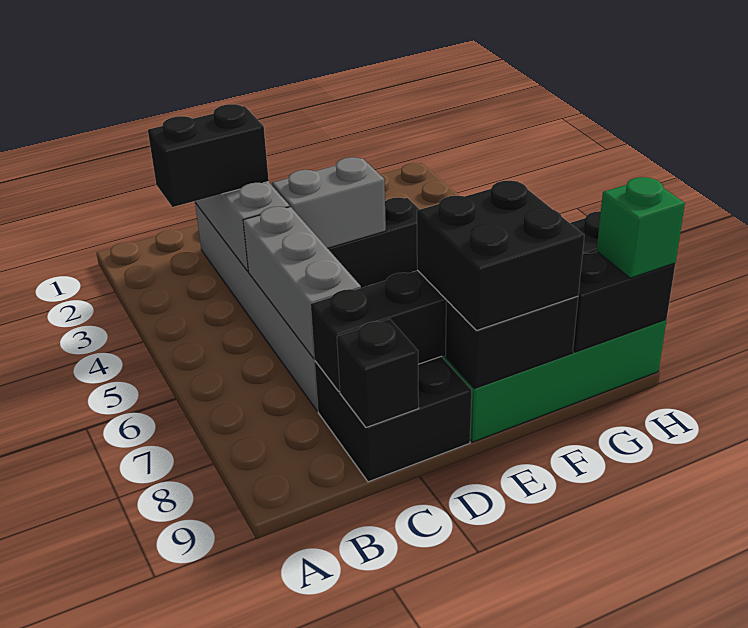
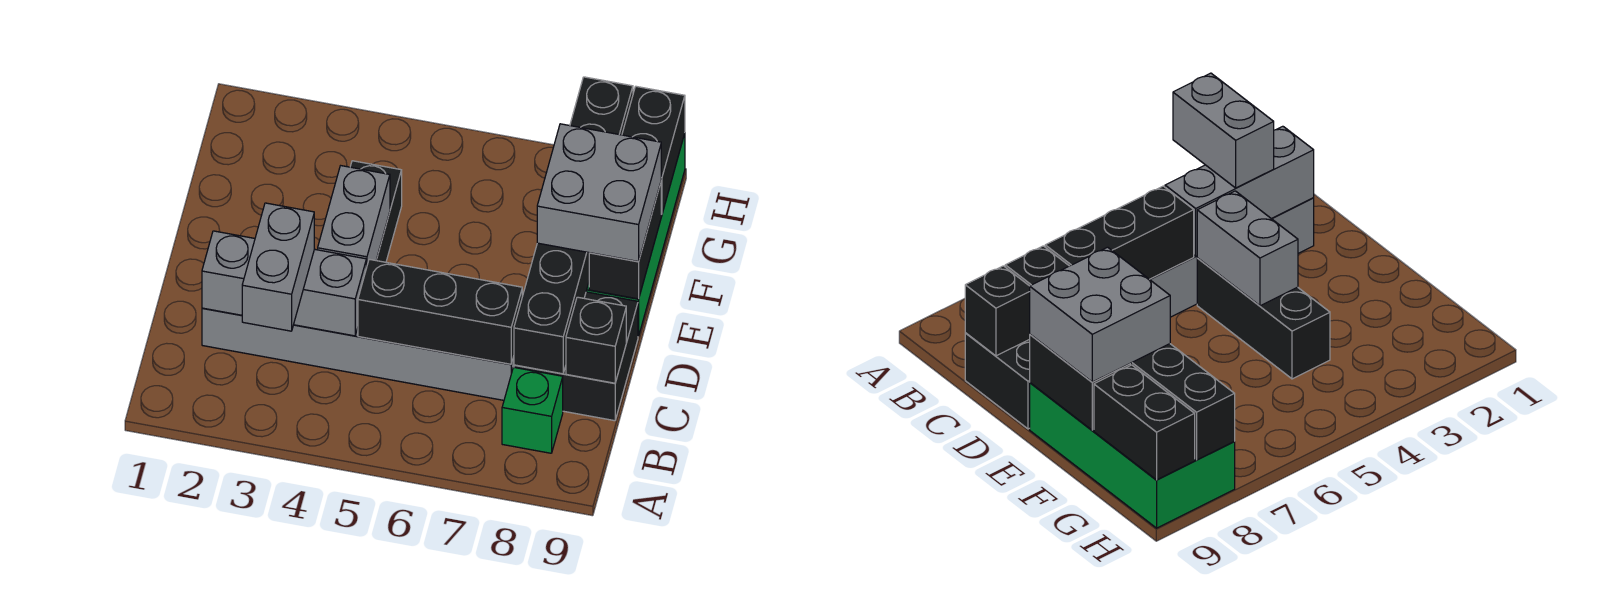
black 1x2 brick [148,104,269,207] -> grey 1x2 brick [242,203,314,331]
grey 1x3 brick [243,207,361,358] -> black 1x3 brick [358,259,522,364]
black 2x2 brick [417,181,584,331] -> grey 2x2 brick [537,124,661,262]
green 1x1 brick [597,177,685,278] -> green 1x1 brick moved to [502,367,563,453]

